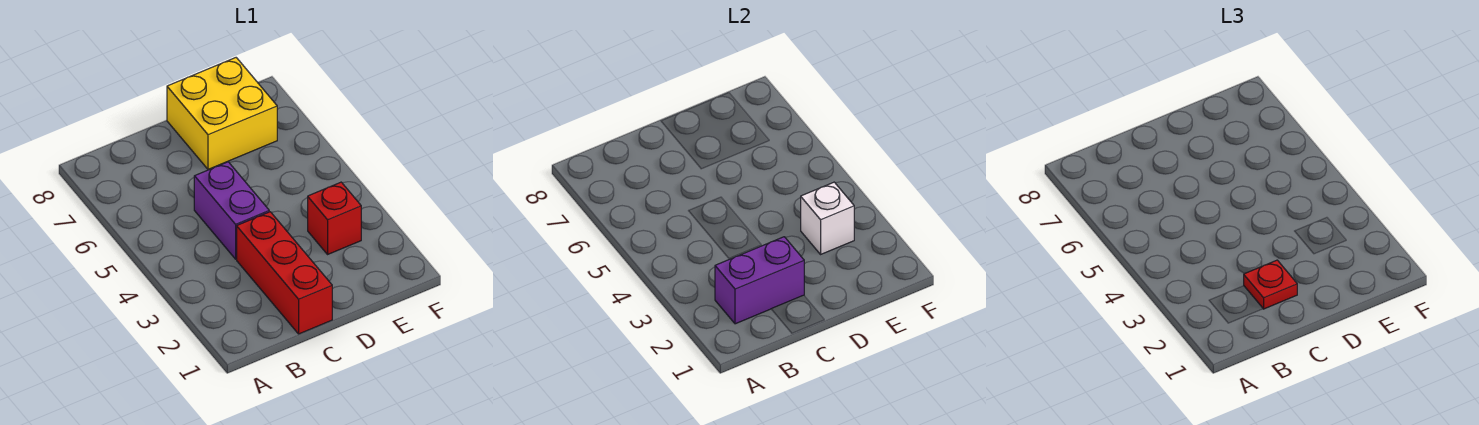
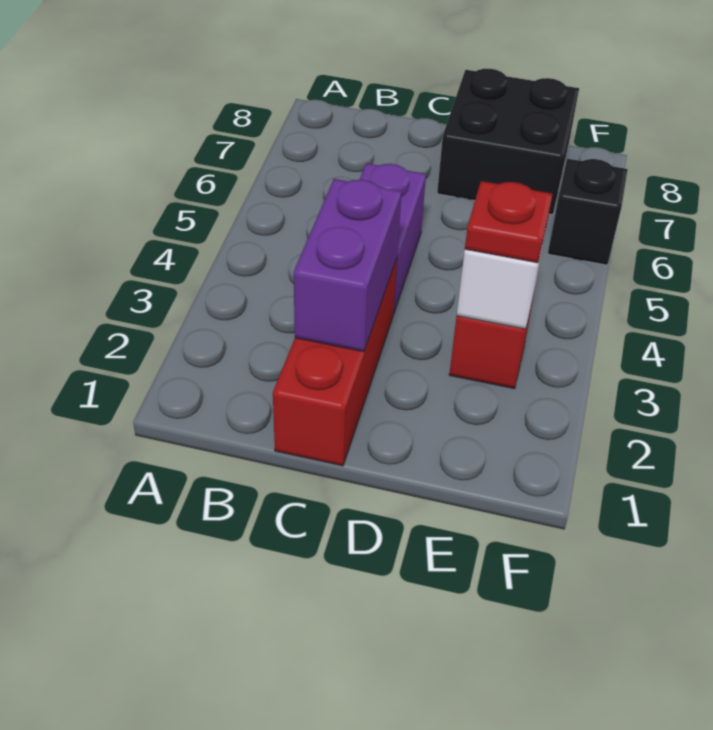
purple 1x2 brick [715,237,804,324] -> purple 1x2 brick turned to [294,179,402,352]
red 1x1 plate [1244,260,1297,309] -> red 1x1 plate moved to [465,181,552,263]
yellow 2x2 brick [167,58,277,169] -> black 2x2 brick [437,69,579,215]
none -> black 1x1 brick [548,159,628,265]

